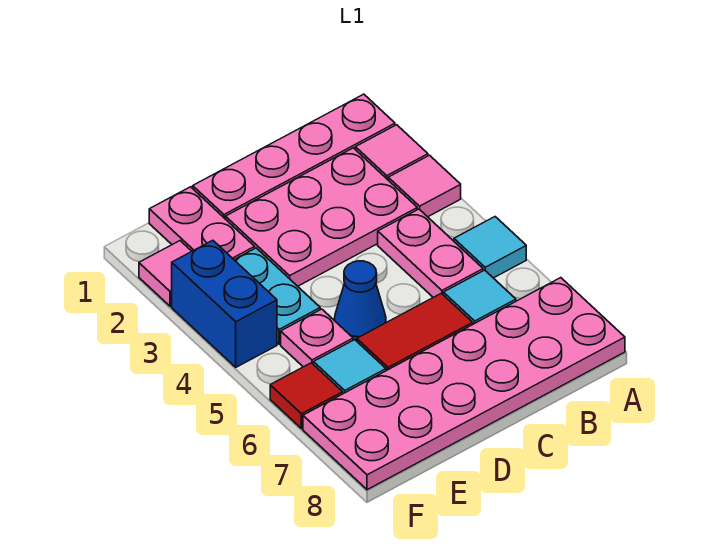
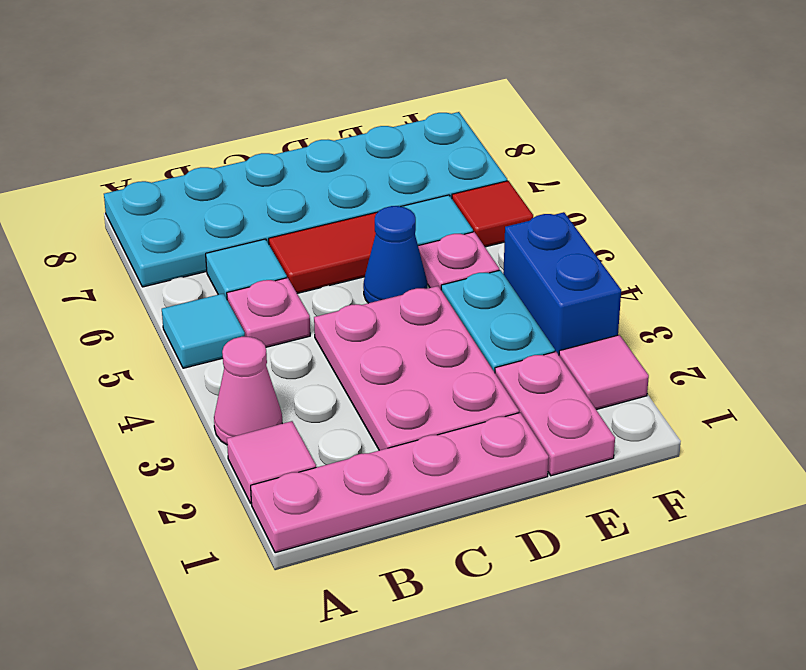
pink 1x1 tile [388,155,461,217] -> pink 1x1 cone [214,337,282,445]
pink 2x6 plate [303,278,625,490] -> cyan 2x6 plate [104,112,507,287]
pink 2x3 plate [226,148,417,286] -> pink 2x3 plate turned to [314,286,519,450]
pink 1x2 plate [378,209,483,297] -> pink 1x1 plate [227,278,310,347]

